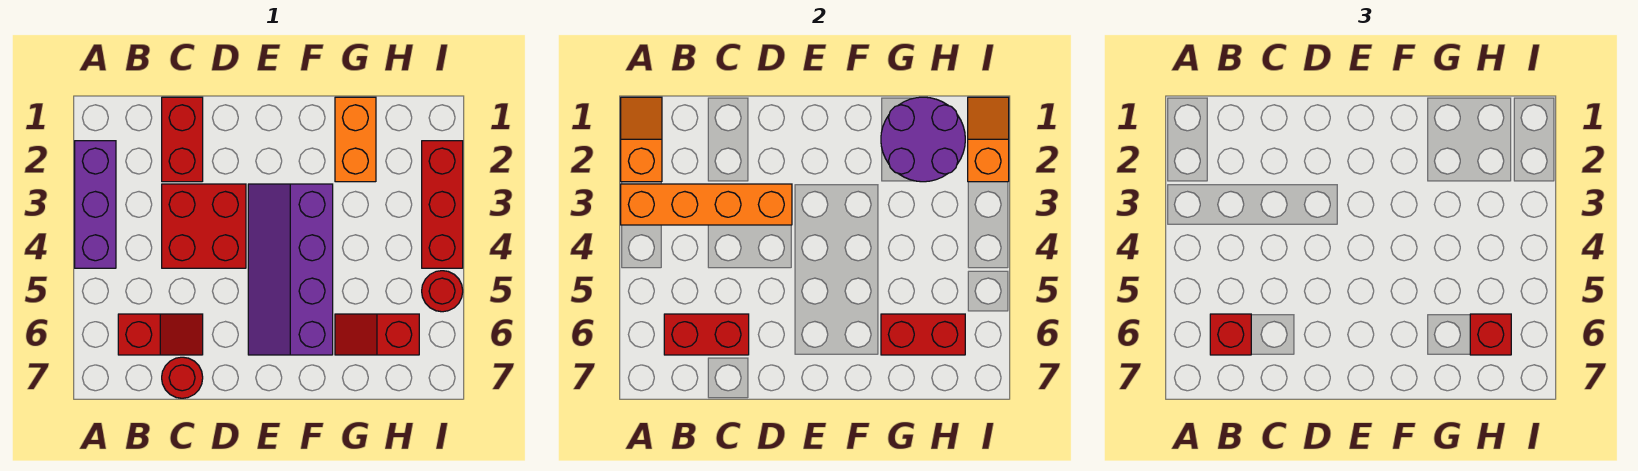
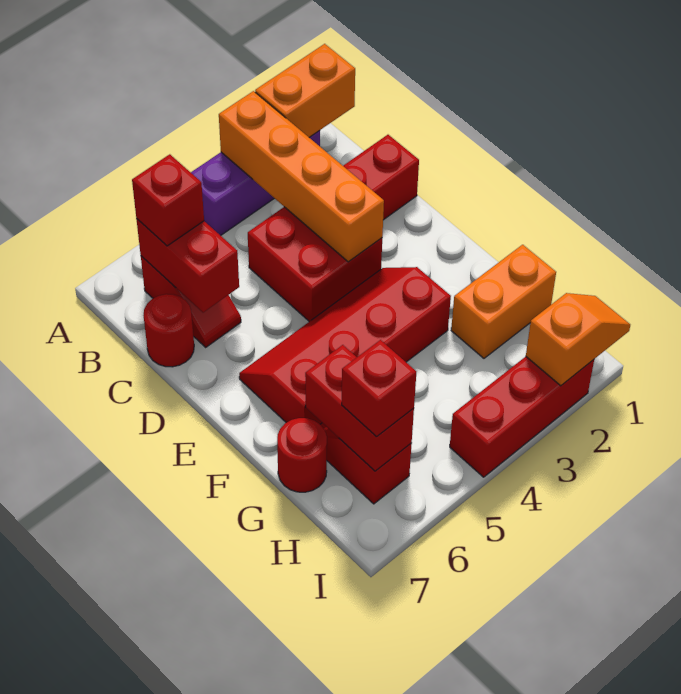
orange 1x2 slope [621,97,662,182] -> orange 1x2 brick [255,44,355,137]
purple 2x4 slope [248,184,333,355] -> red 2x4 slope [239,267,451,424]
purple 2x2 round brick [881,97,965,182] -> none
red 1x1 round brick [422,271,463,312] -> red 1x1 round brick moved to [277,418,327,492]

